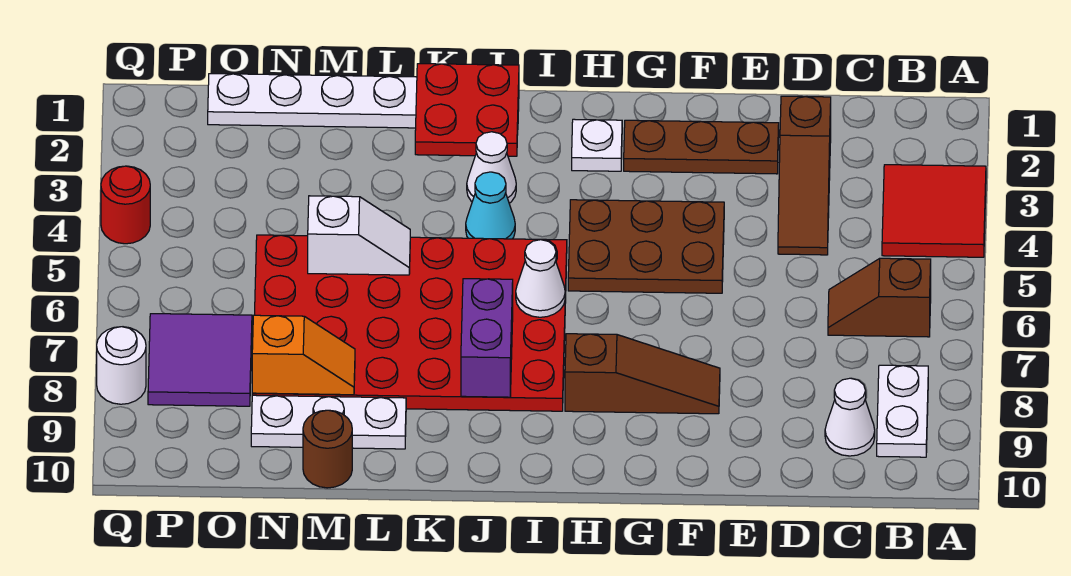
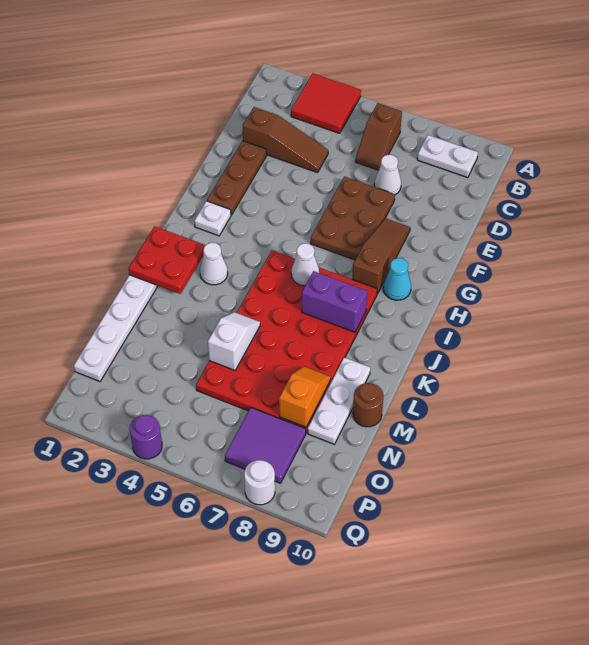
white 1x1 cone [825,378,875,456] -> white 1x1 cone moved to [374,155,401,195]
brown 2x3 plate [568,200,724,293] -> brown 2x3 plate moved to [311,176,395,260]
cyan 1x1 cone [466,172,515,239] -> cyan 1x1 cone moved to [383,258,411,300]
red 1x1 round brick [101,166,150,244] -> purple 1x1 round brick [130,415,162,459]

